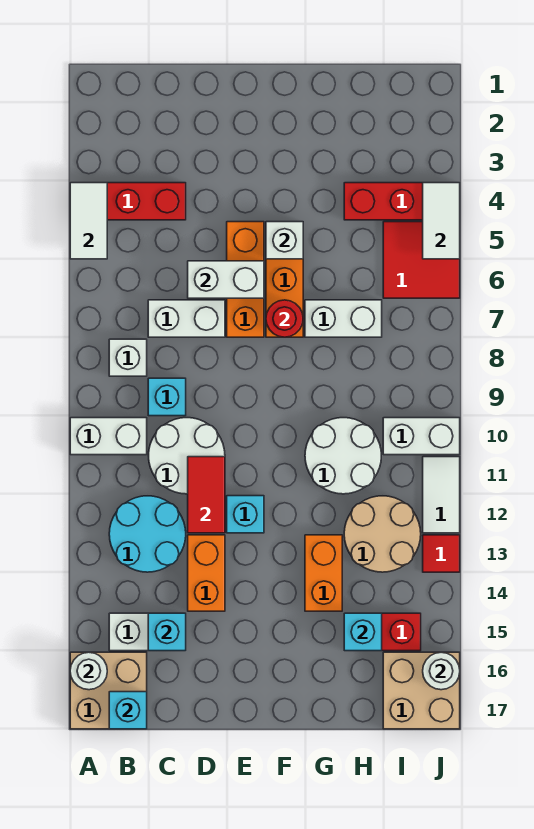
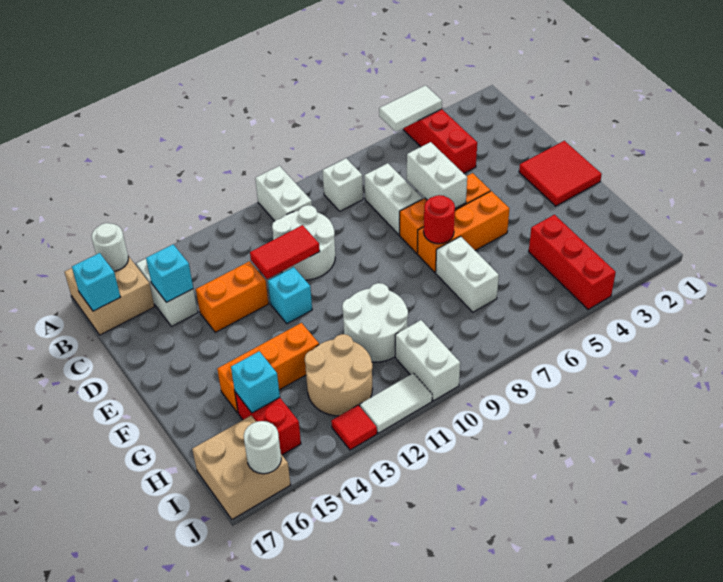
cyan 2x2 round brick [109,496,186,572] -> none
cyan 1x1 brick [148,378,186,416] -> none
white 1x1 brick [266,222,303,259] -> none
orange 1x2 brick [305,535,342,611] -> orange 1x3 brick [217,323,319,413]
red 2x2 tile [383,222,460,298] -> red 2x2 tile moved to [519,141,602,206]
white 1x2 tile [423,183,460,259] -> none

